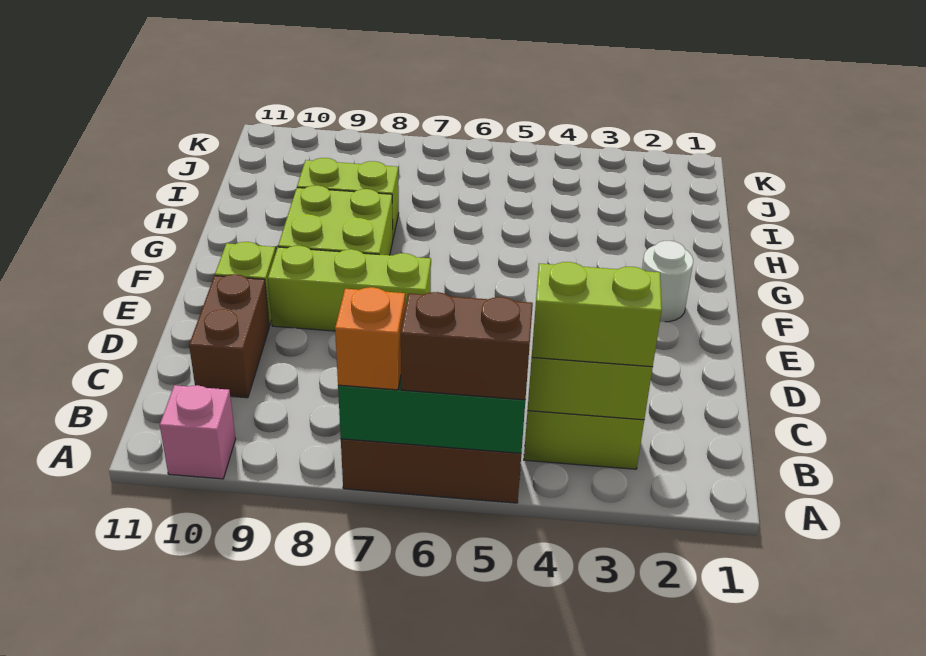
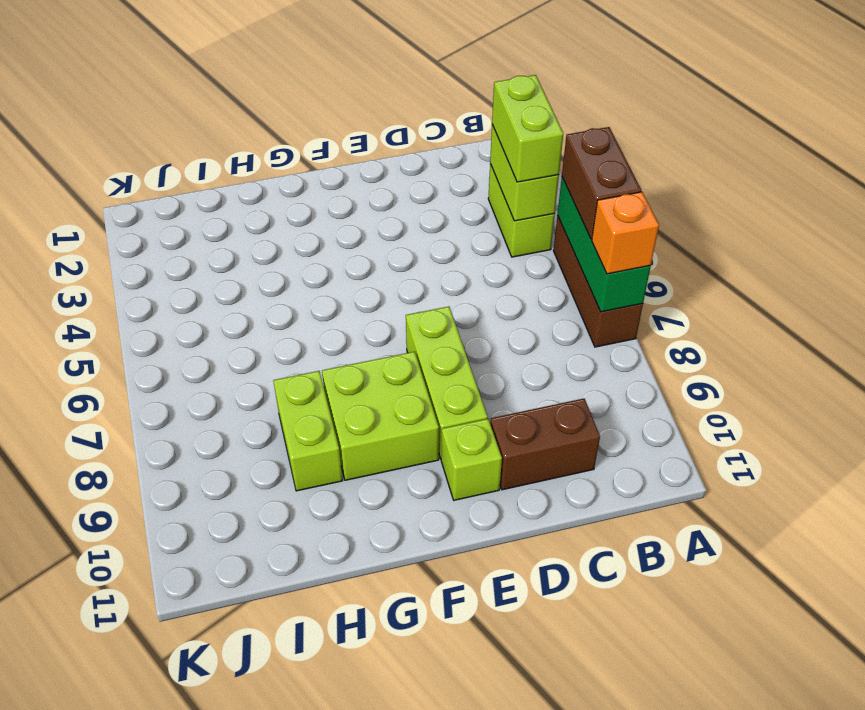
pink 1x1 brick [160,385,236,479] -> none
white 1x1 round brick [642,241,693,322] -> none

